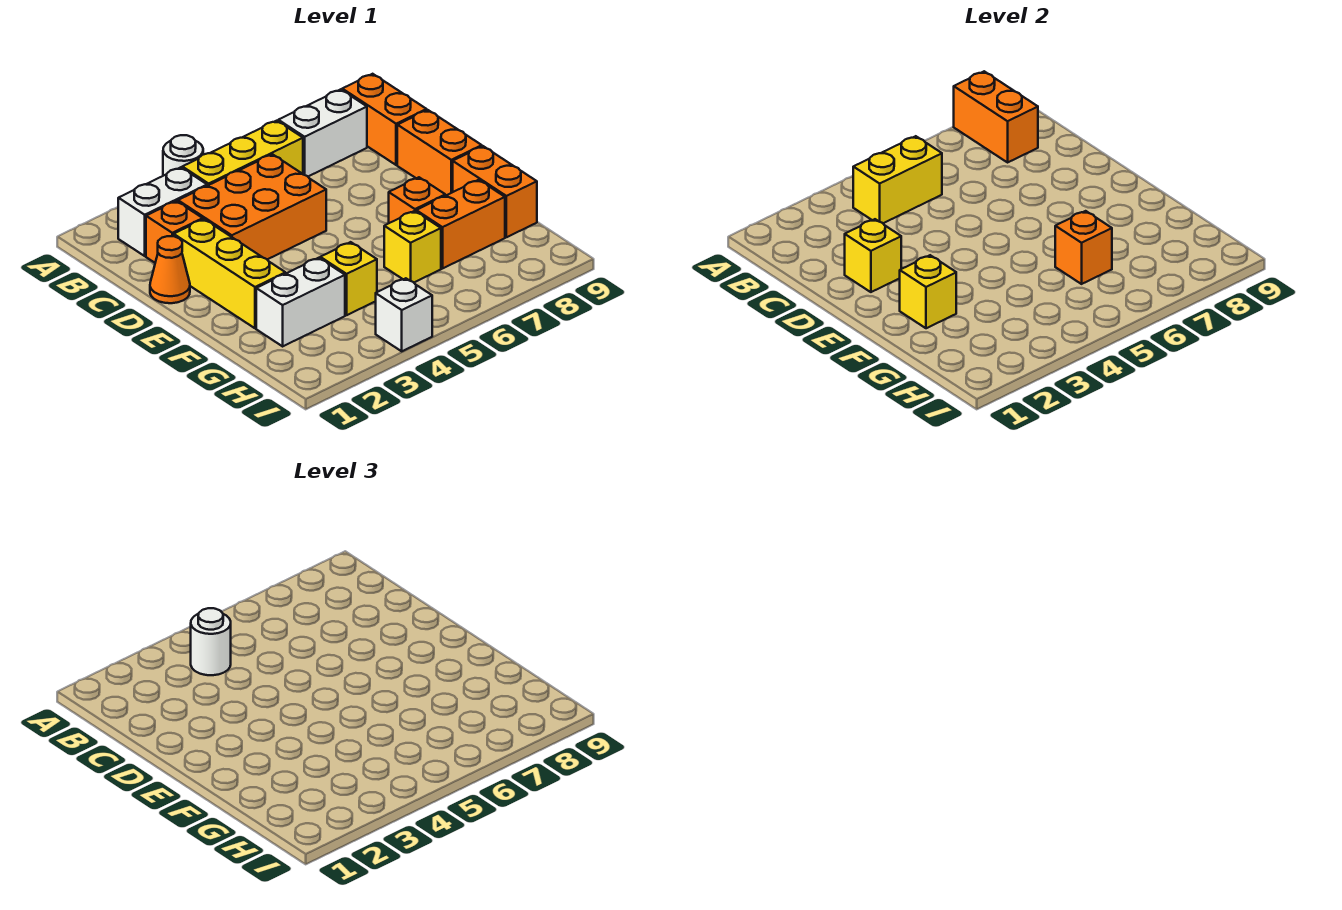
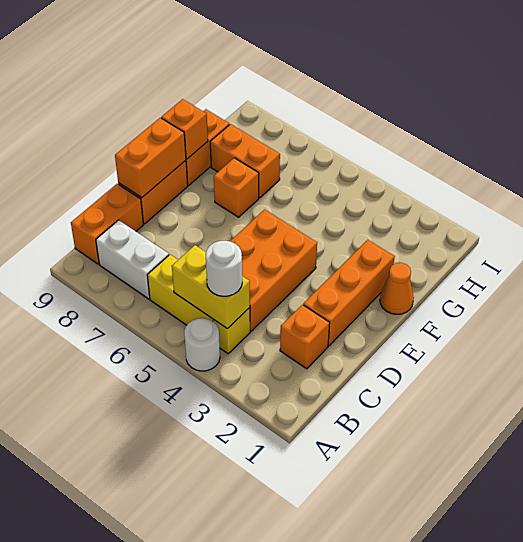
orange 1x2 brick [954,71,1038,162] -> orange 1x2 brick moved to [115,118,186,198]
white 1x2 brick [118,167,207,256] -> none
orange 2x3 brick [178,154,326,259] -> orange 2x3 brick turned to [231,210,317,331]
orange 1x1 cone [150,236,190,303] -> orange 1x1 cone moved to [380,263,414,314]
yellow 1x3 brick [174,219,285,328] -> orange 1x3 brick [303,240,395,346]
yellow 1x1 brick [845,219,901,292] -> none
yellow 1x1 brick [900,255,956,328] -> none
white 1x2 brick [256,258,345,346] -> none
yellow 1x1 brick [320,242,377,315] -> none
yellow 1x1 brick [384,211,441,282] -> none
orange 1x1 brick [1055,211,1112,284] -> orange 1x1 brick moved to [161,99,208,159]
white 1x1 brick [376,278,432,351] -> none

